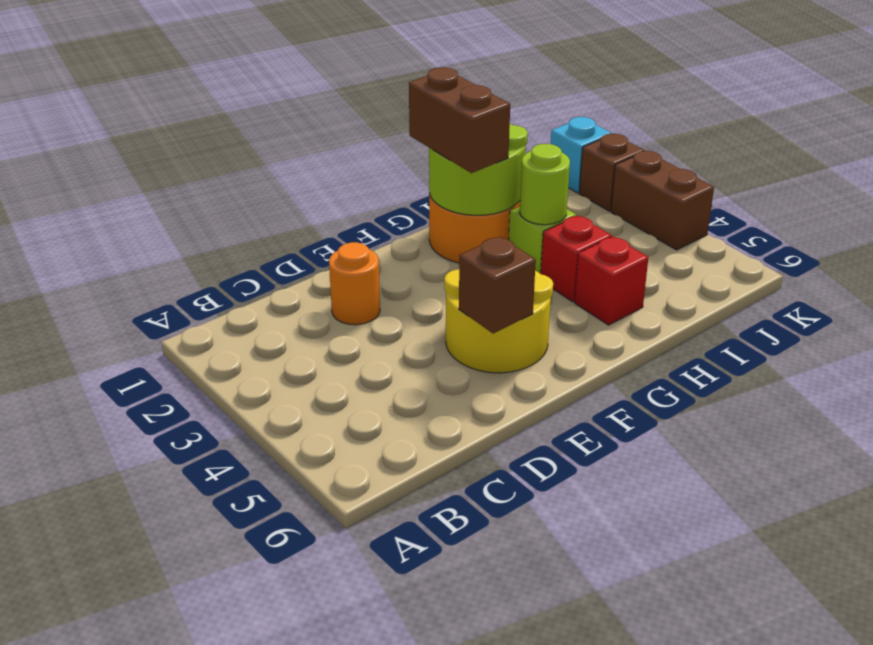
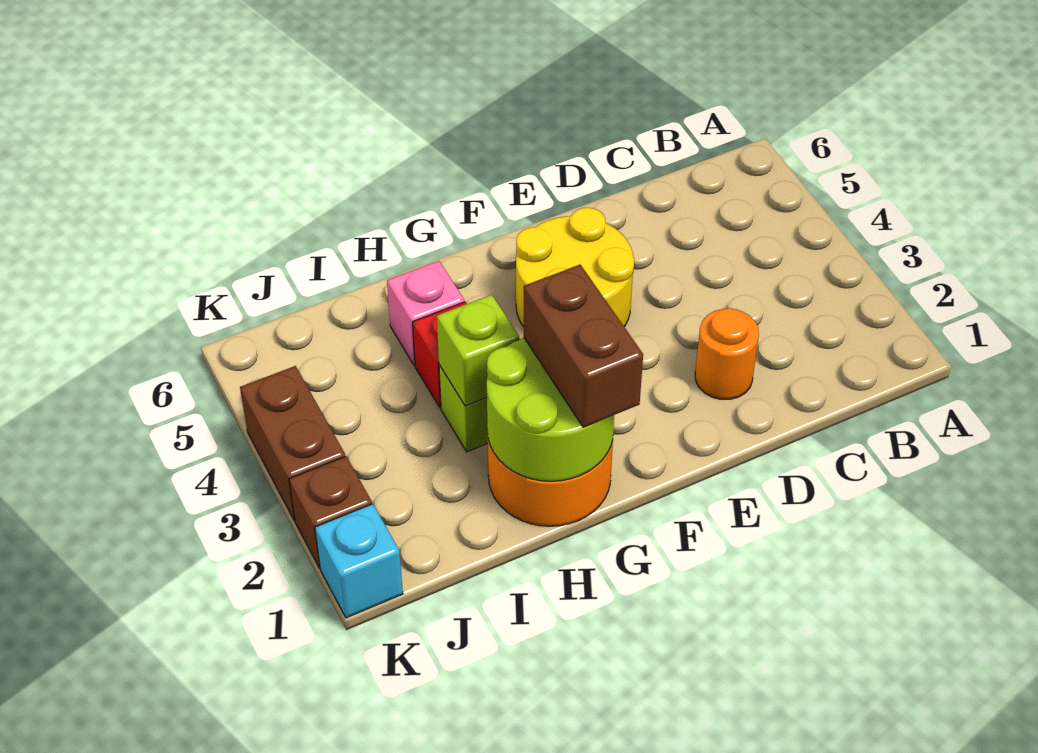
brown 1x1 brick [459,237,536,334] -> none
lime 1x1 round brick [520,144,570,225] -> lime 1x1 brick [437,295,519,406]
red 1x1 brick [575,237,648,325] -> pink 1x1 brick [387,261,464,366]

